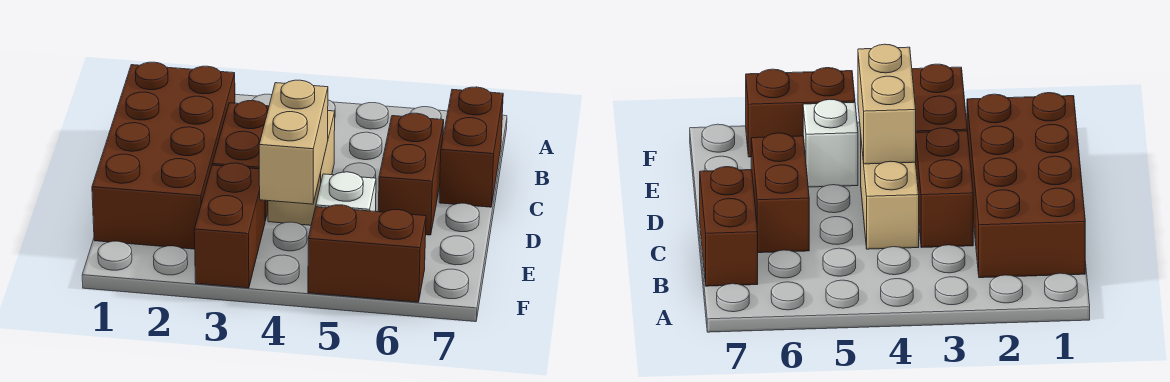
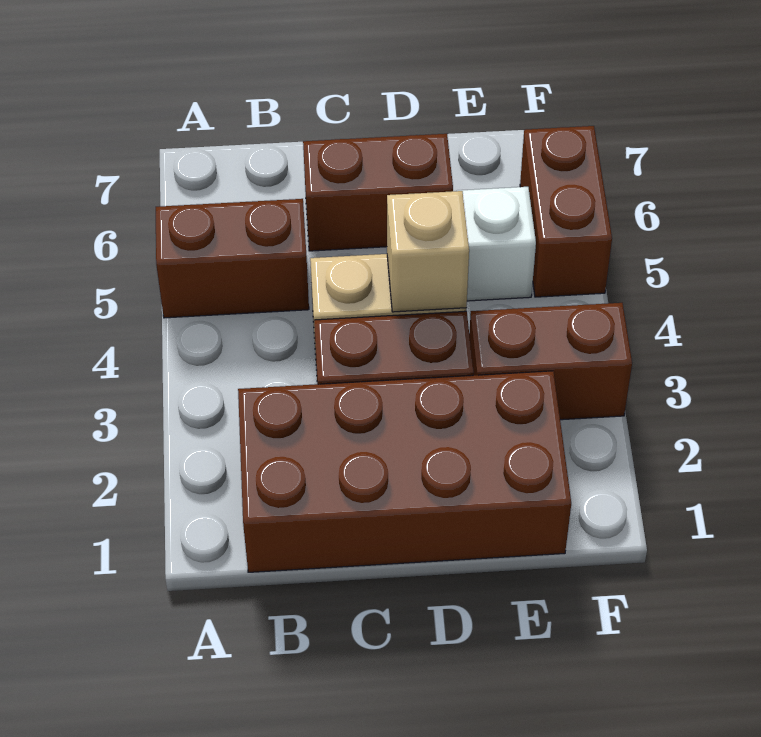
brown 1x2 brick [439,87,503,207] -> brown 1x2 brick moved to [156,199,309,318]
tan 1x2 brick [259,80,328,204] -> tan 1x1 brick [387,191,469,312]

